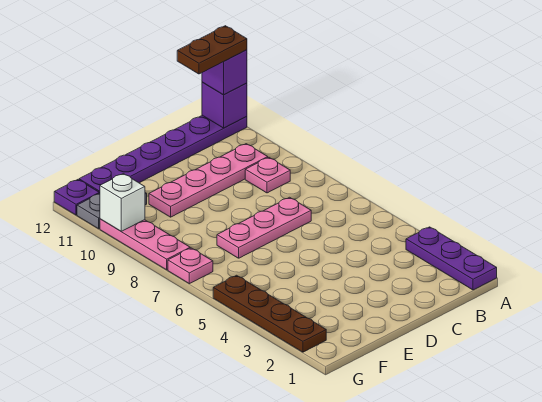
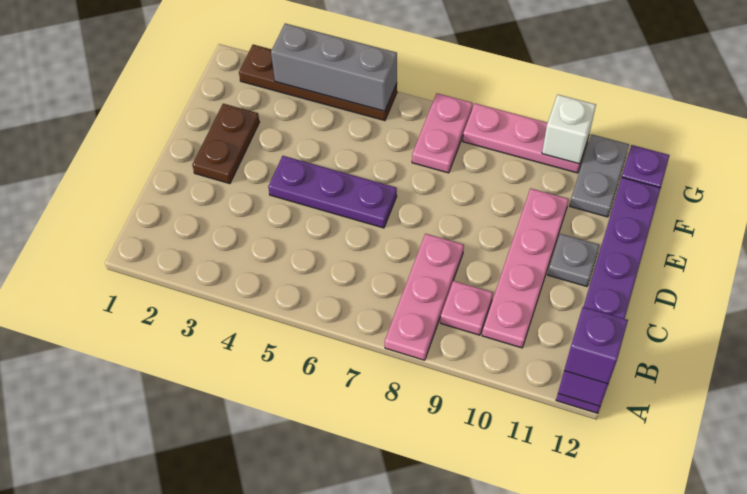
purple 1x3 plate [406,227,497,290] -> purple 1x3 plate moved to [268,156,397,228]
brown 1x2 plate [177,26,247,74] -> brown 1x2 plate moved to [192,104,259,184]
pink 1x3 plate [217,197,311,258] -> pink 1x3 plate moved to [385,234,464,360]
none -> grey 1x1 plate [548,234,599,286]
none -> grey 1x3 brick [271,23,397,111]
pink 1x1 plate [168,248,213,284] -> pink 1x2 plate [412,93,473,173]

